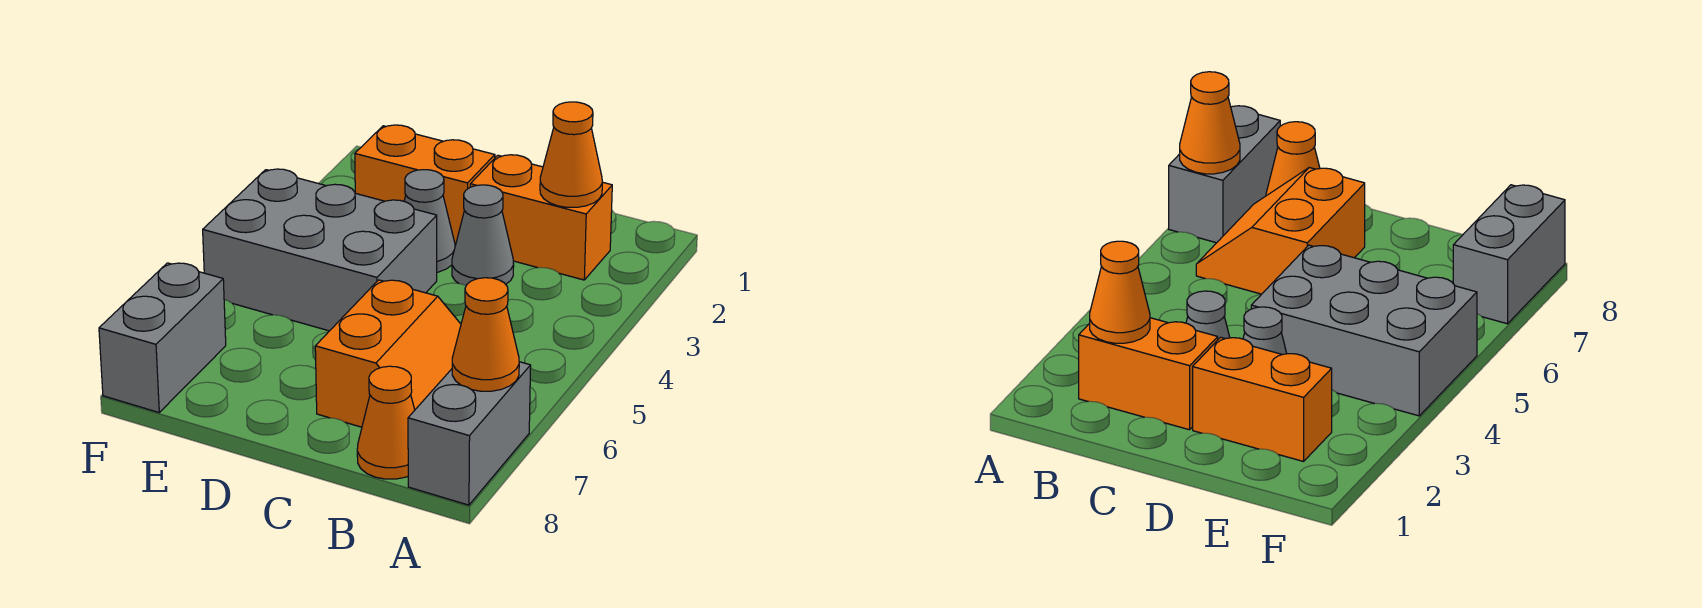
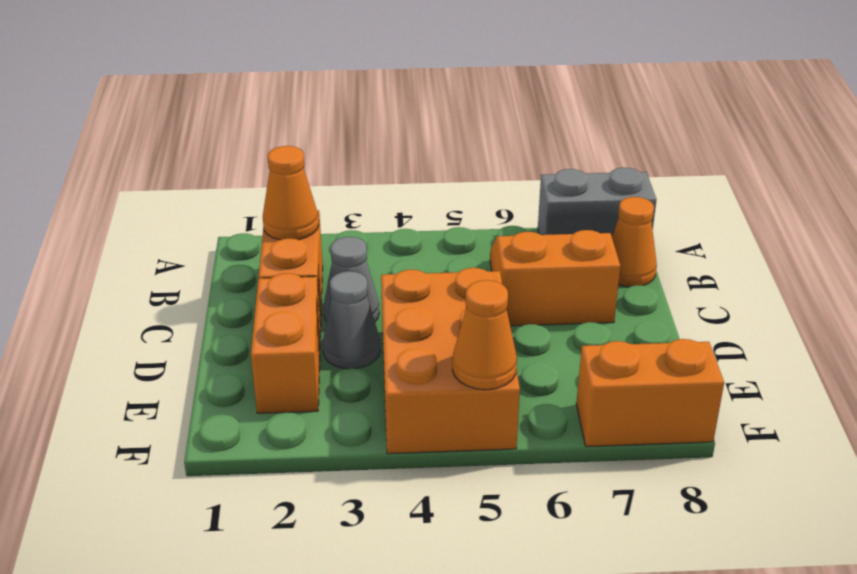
orange 1x1 cone [452,278,519,391] -> orange 1x1 cone moved to [452,280,517,390]
grey 2x3 brick [203,169,437,331] -> orange 2x3 brick [381,268,520,454]
grey 1x2 brick [99,263,226,412] -> orange 1x2 brick [576,339,724,447]

